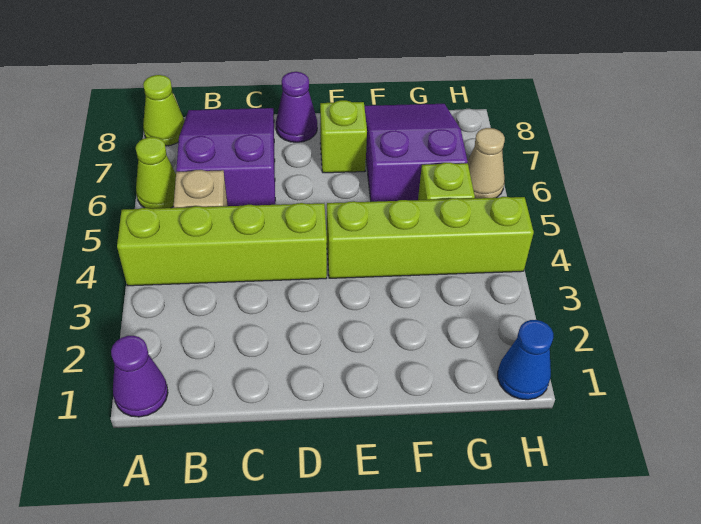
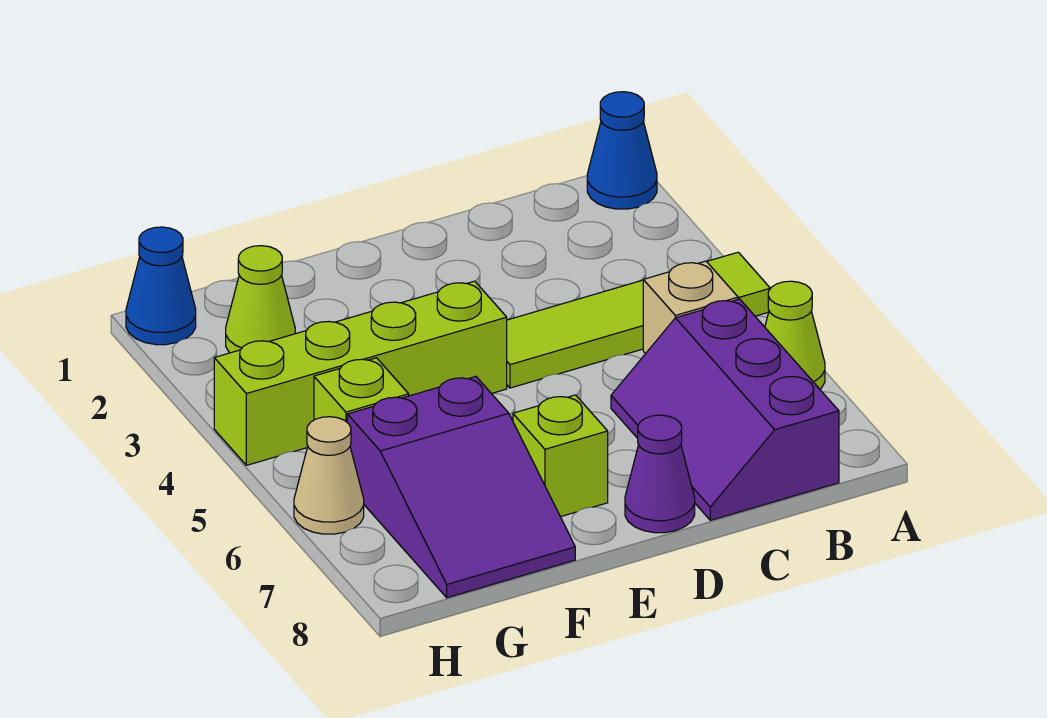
purple 1x1 cone [111,336,168,417] -> blue 1x1 cone [587,92,657,209]
lime 1x4 brick [117,203,327,286] -> lime 1x4 tile [507,252,770,388]
lime 1x1 cone [143,75,185,146] -> lime 1x1 cone moved to [226,246,295,353]
purple 2x3 slope [176,108,275,206] -> purple 2x3 slope turned to [611,299,839,520]

